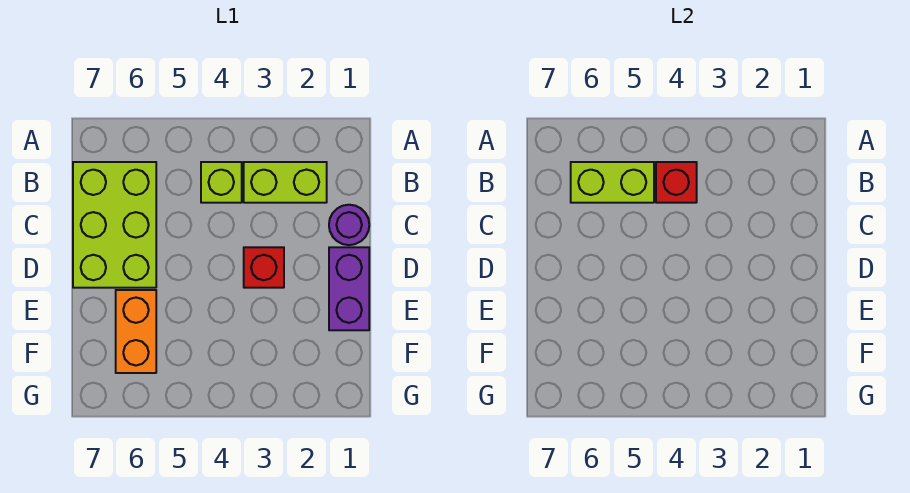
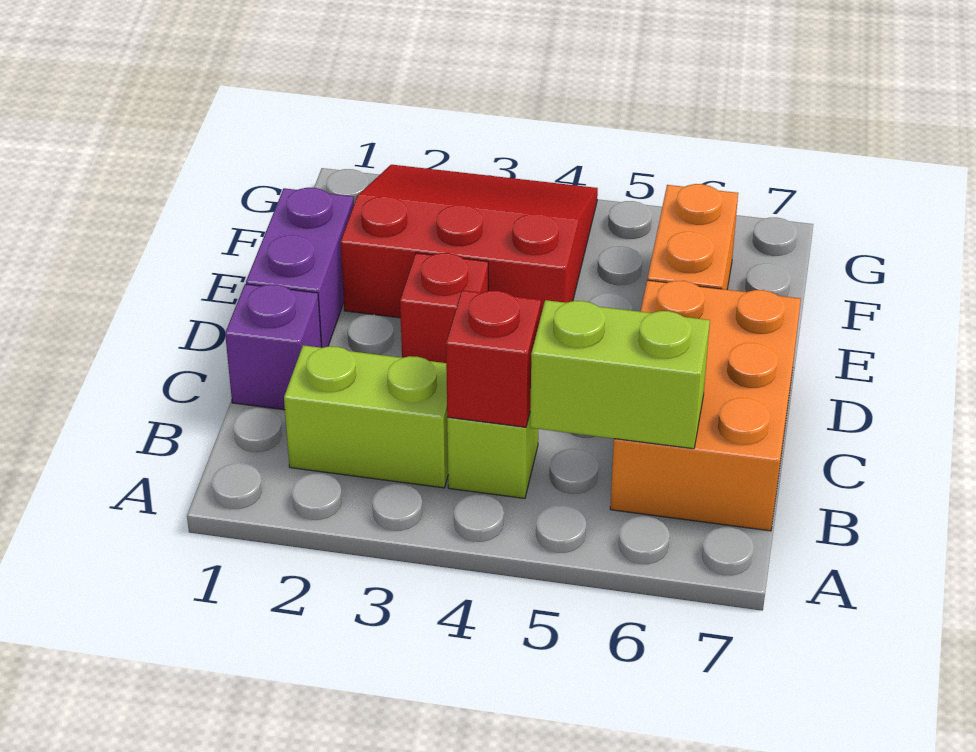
lime 2x3 brick [73,162,156,288] -> orange 2x3 brick [610,280,801,531]
purple 1x1 round brick [329,205,369,245] -> purple 1x1 brick [225,284,322,410]
none -> red 3x3 slope [341,165,598,318]

